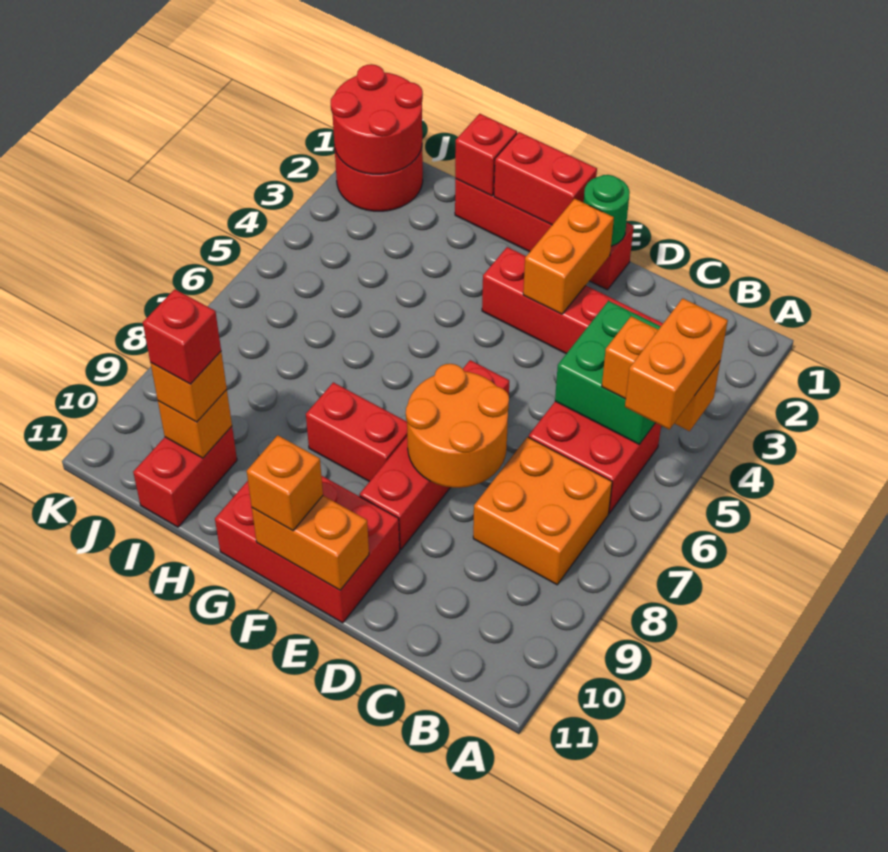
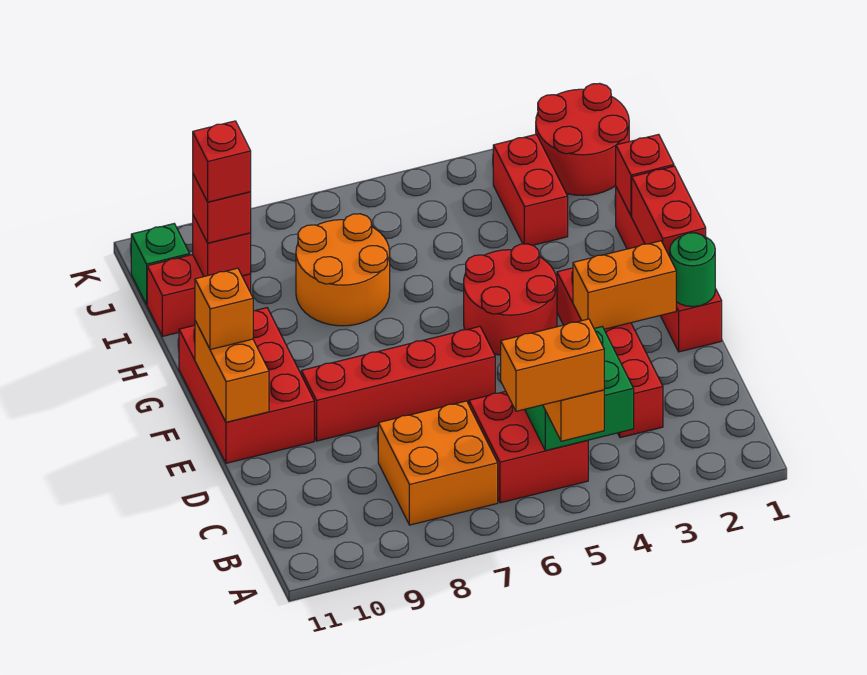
orange 2x2 round brick [406,364,509,488] -> orange 2x2 round brick moved to [296,214,390,326]
red 1x2 brick [306,382,407,482] -> red 1x2 brick moved to [493,135,568,245]
orange 1x1 brick [158,390,232,458] -> red 1x1 brick [193,215,251,276]
orange 1x1 brick [151,352,227,422] -> red 1x1 brick [193,174,251,243]
red 2x2 round brick [331,64,423,174] -> red 2x2 round brick moved to [464,244,557,355]
none -> green 1x1 brick [131,224,190,304]

